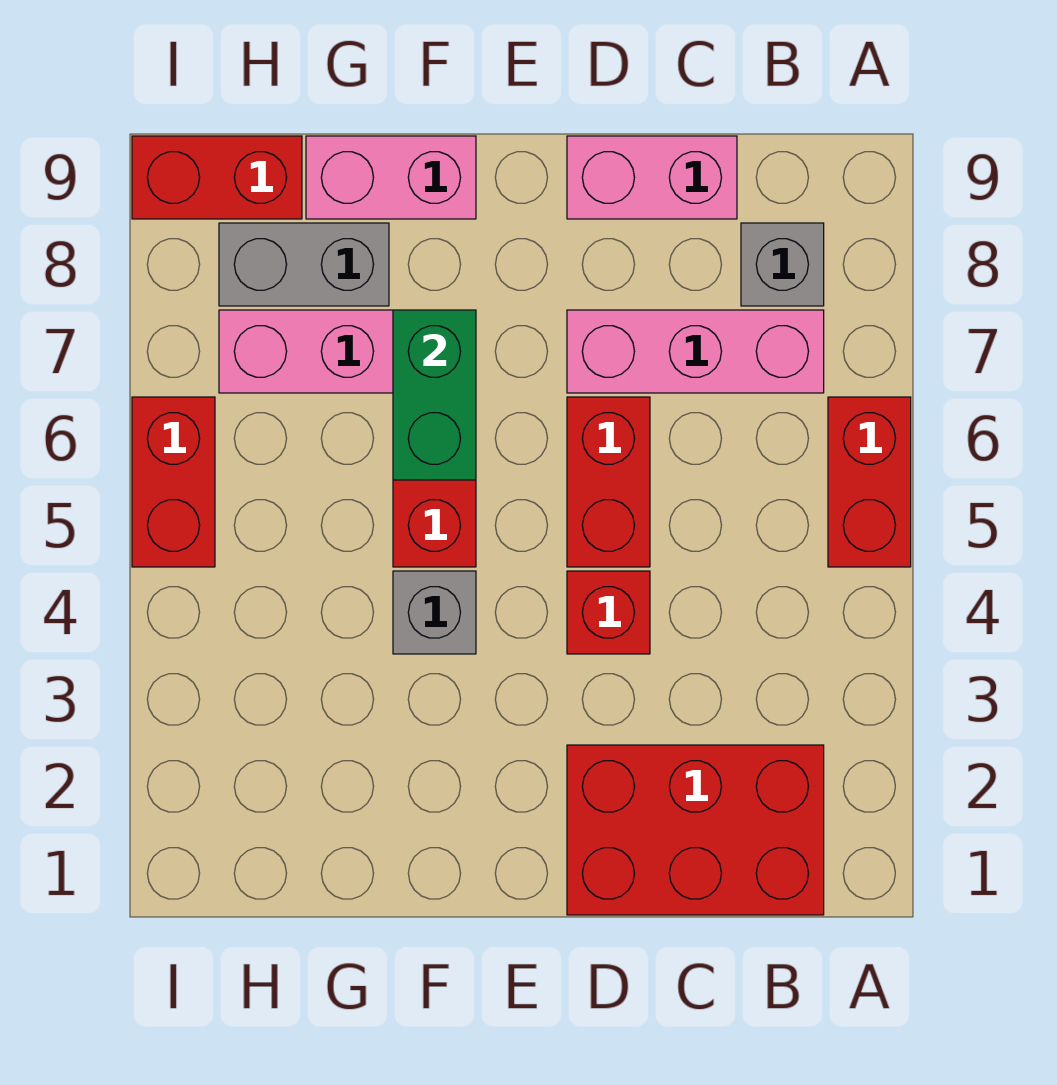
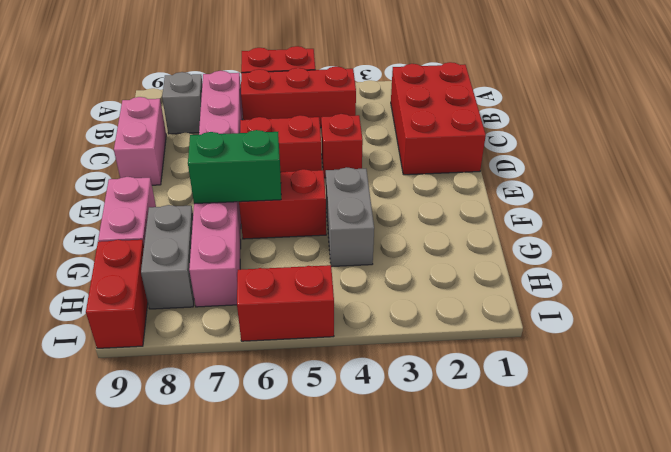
none -> red 1x3 brick [241,66,356,128]
grey 1x1 brick [393,571,476,654] -> grey 1x2 brick [326,167,374,267]

